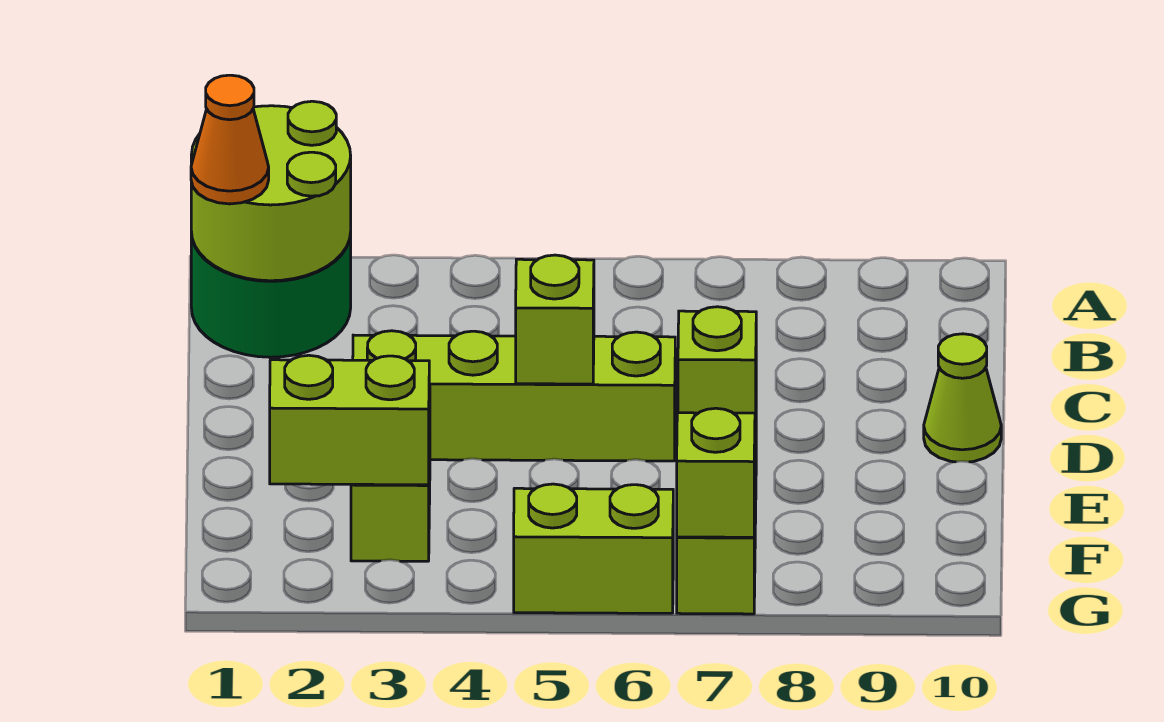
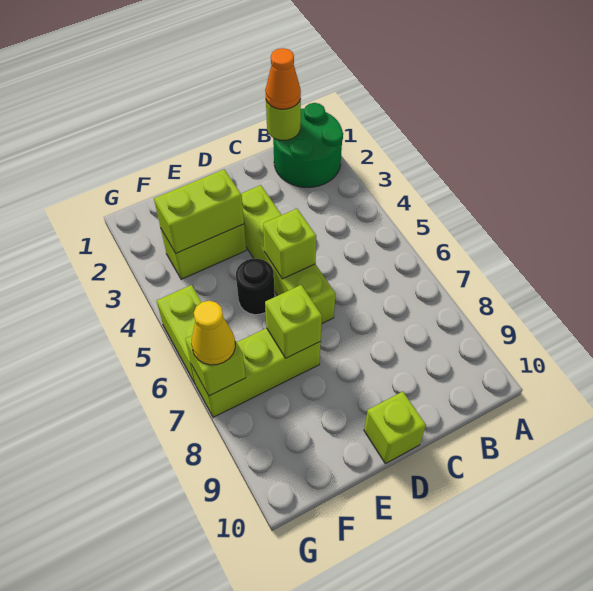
lime 2x2 round brick [191,101,351,281] -> lime 1x1 round brick [266,99,301,140]
lime 1x1 cone [924,334,1001,462] -> lime 1x1 brick [364,392,426,464]
none -> black 1x1 round brick [236,259,275,315]
lime 1x2 brick [270,355,429,485] -> lime 1x2 brick turned to [154,169,244,253]
none -> yellow 1x1 cone [191,301,235,365]

